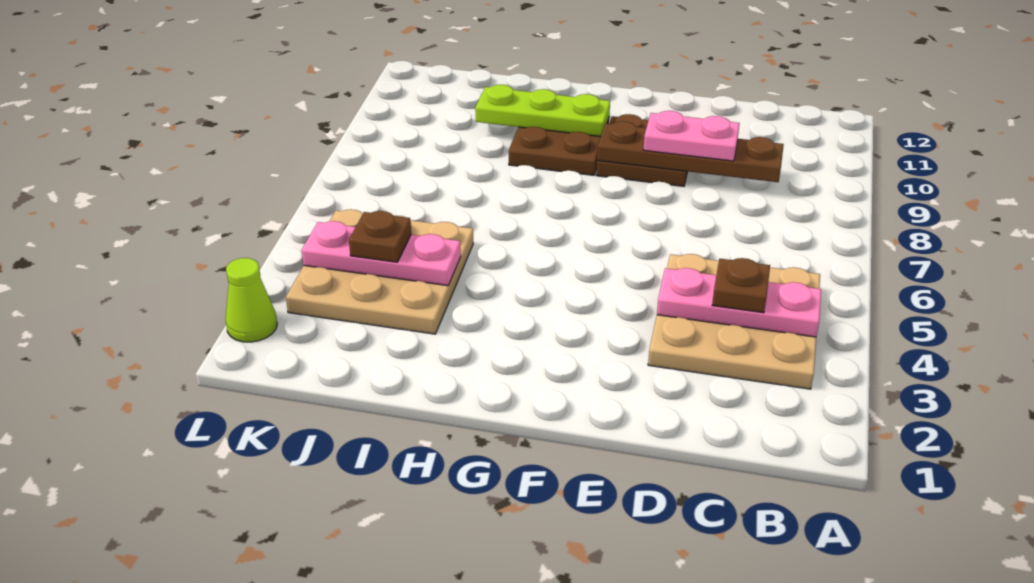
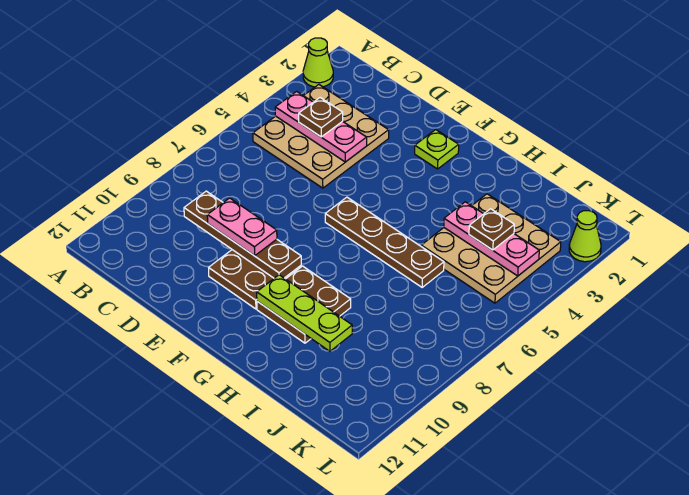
none -> lime 1x1 cone [303,38,333,87]
none -> lime 1x1 plate [415,129,459,169]
none -> brown 1x4 plate [325,197,444,287]

